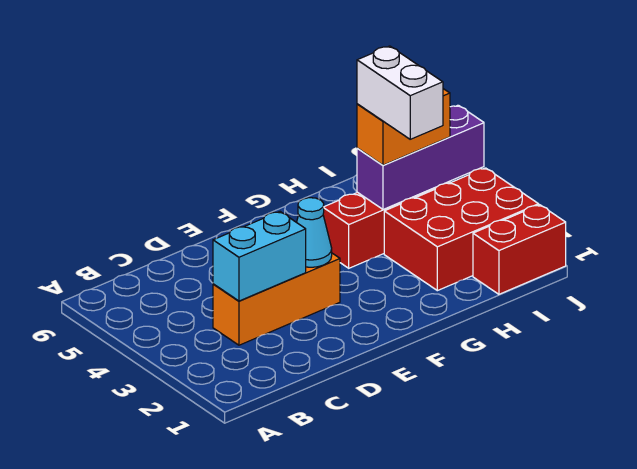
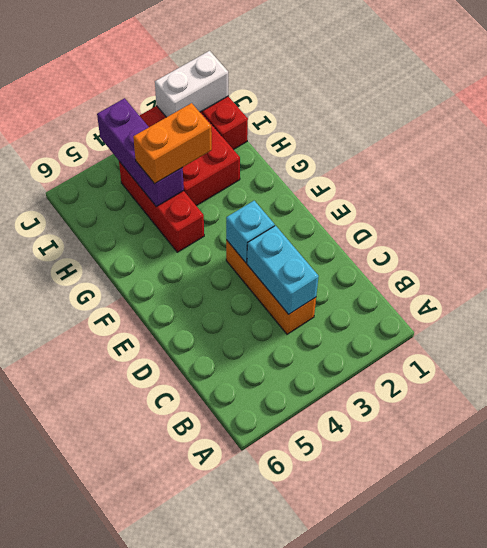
cyan 1x1 cone [297,198,332,267] -> cyan 1x1 brick [226,201,275,263]
white 1x2 brick [357,46,443,139] -> white 1x2 brick moved to [155,51,228,117]
orange 1x2 brick [357,89,450,165] -> orange 1x2 brick turned to [133,103,212,184]

